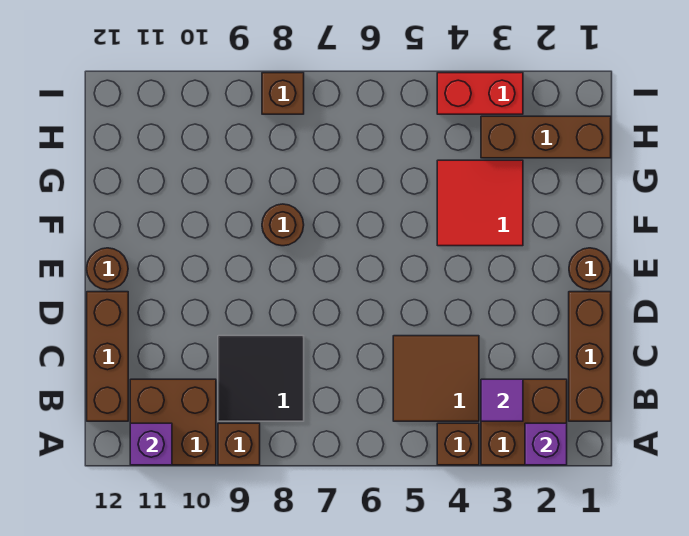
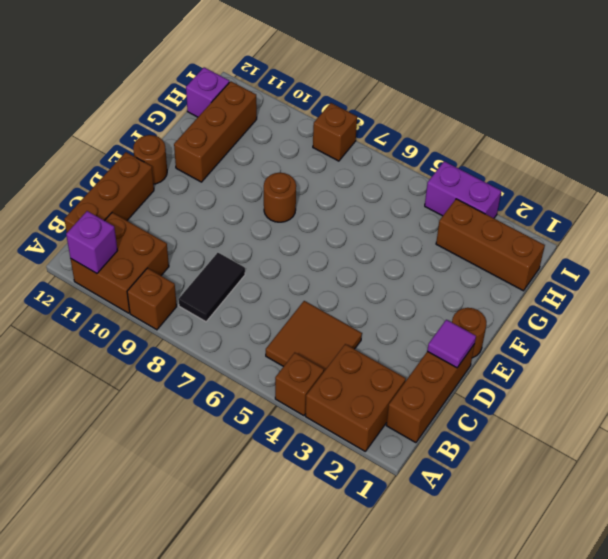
purple 1x1 brick [525,423,567,465] -> purple 1x1 brick moved to [186,67,229,117]
purple 1x1 tile [481,379,523,421] -> purple 1x1 tile moved to [427,320,476,368]
black 2x2 tile [218,336,304,421] -> black 1x2 tile [178,253,245,322]
red 2x2 tile [437,160,523,246] -> none
none -> brown 1x3 brick [174,81,257,182]
red 1x2 brick [437,73,523,114] -> purple 1x2 brick [425,161,501,218]

